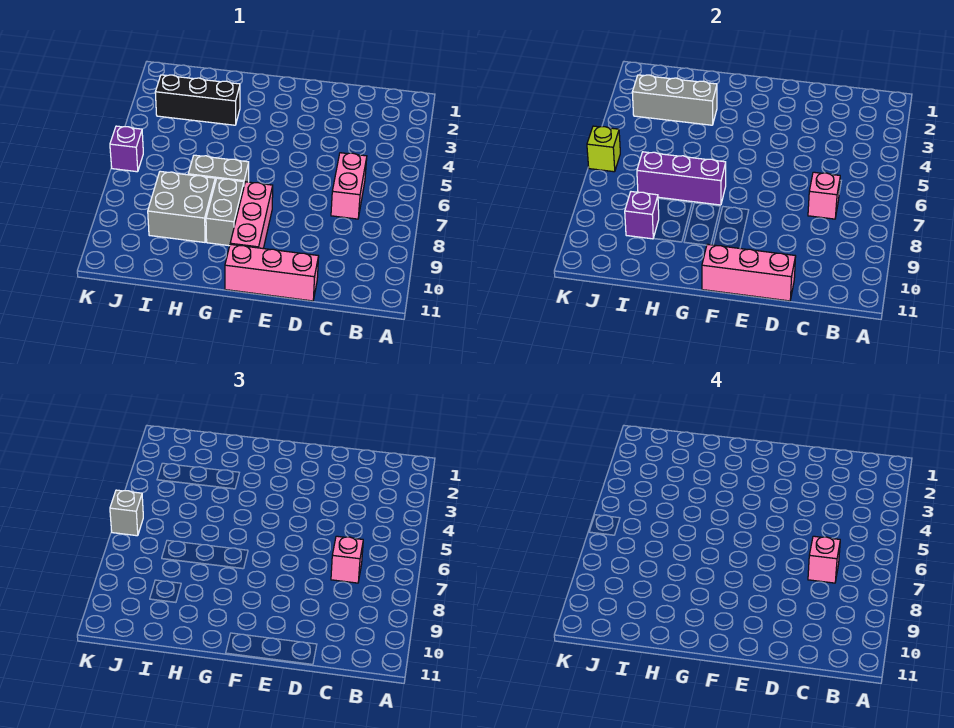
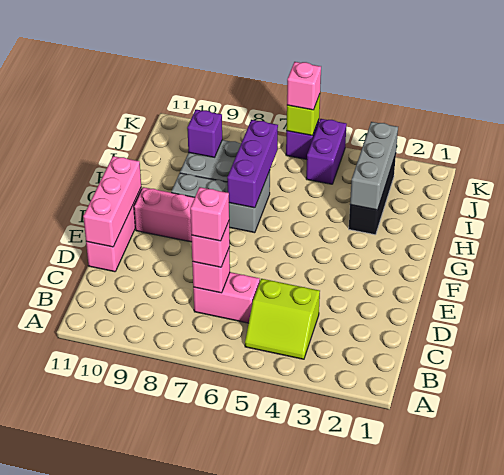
none -> lime 2x2 slope [245,279,320,359]
none -> purple 1x2 brick [306,119,347,184]
grey 1x1 brick [110,490,143,536] -> pink 1x1 brick [287,62,321,110]

